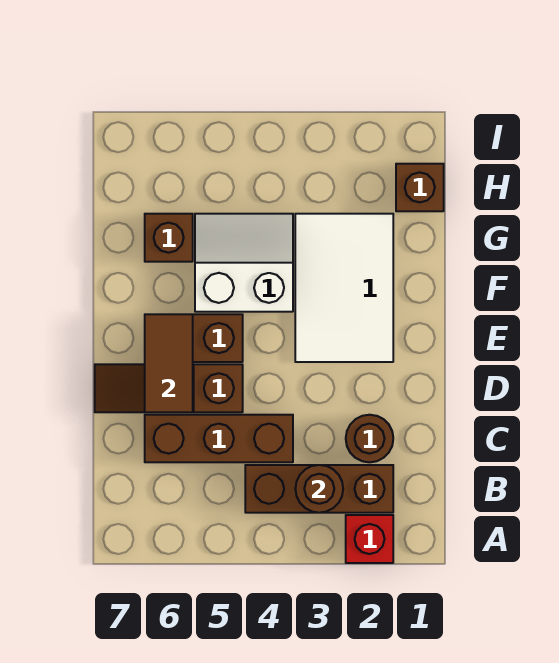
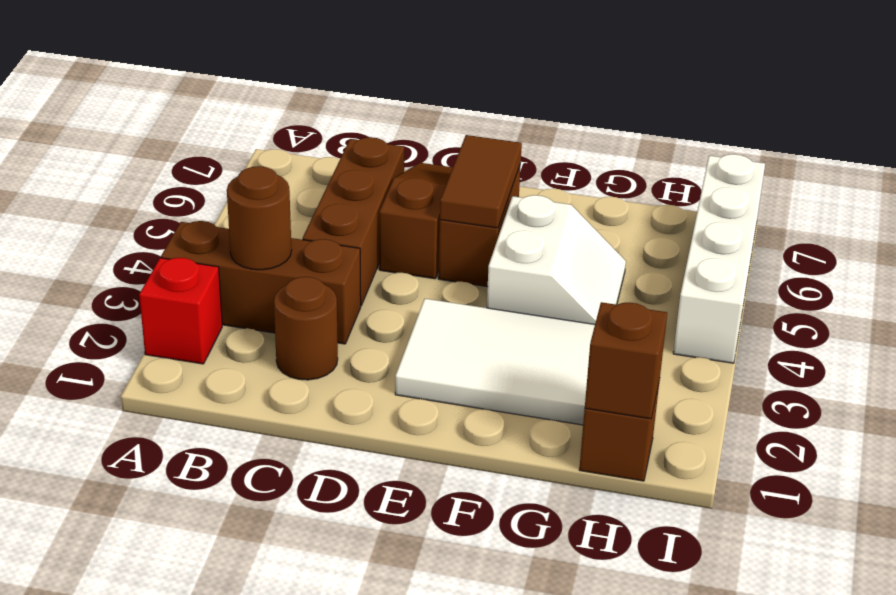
brown 1x3 brick [245,465,393,513] -> brown 1x3 brick turned to [161,221,361,344]
brown 1x2 tile [145,314,193,412] -> brown 1x2 tile turned to [440,135,522,228]
brown 1x1 brick [145,214,193,262] -> brown 1x1 brick moved to [585,302,667,419]
none -> white 1x4 brick [673,154,765,363]

